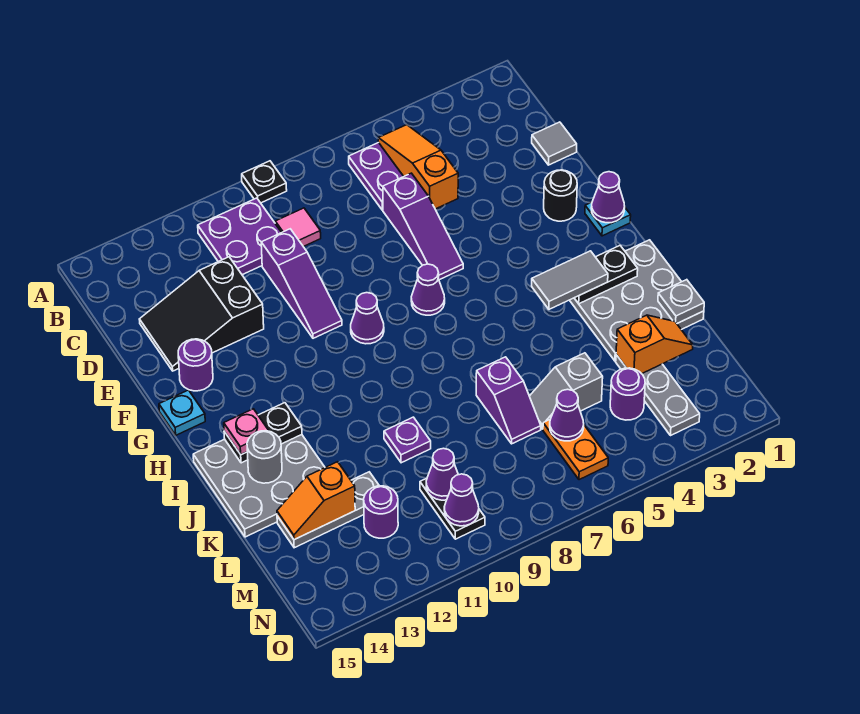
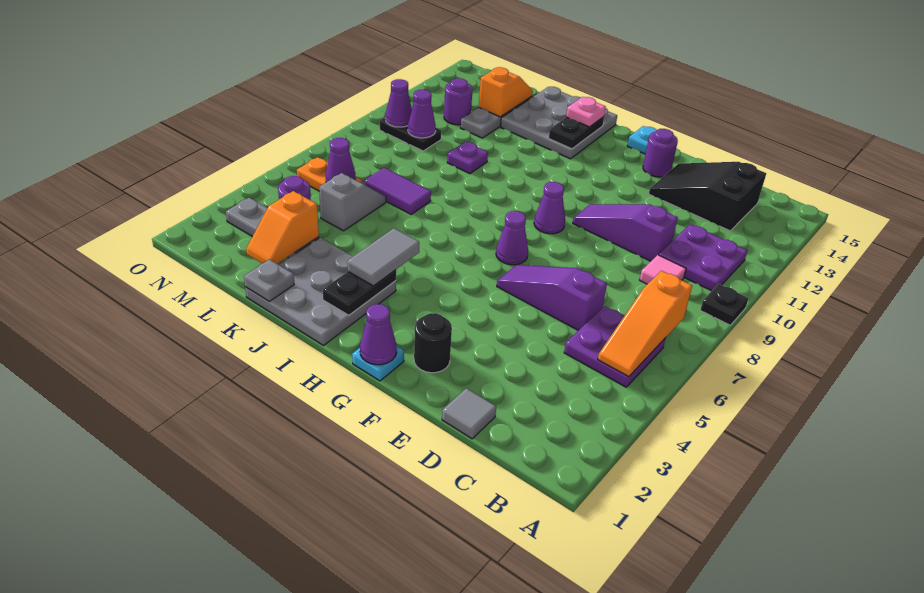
orange 1x3 slope [378,125,458,209] -> orange 1x3 slope turned to [598,271,692,377]
black 2x3 slope [139,257,264,371] -> black 2x3 slope turned to [649,162,766,231]
grey 1x1 round brick [247,431,282,483] -> none
purple 1x2 slope [476,357,541,444] -> purple 1x2 tile [364,168,431,214]

